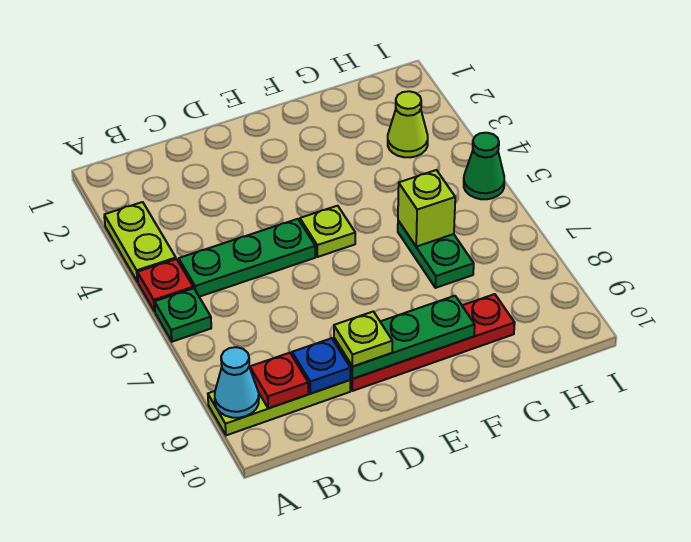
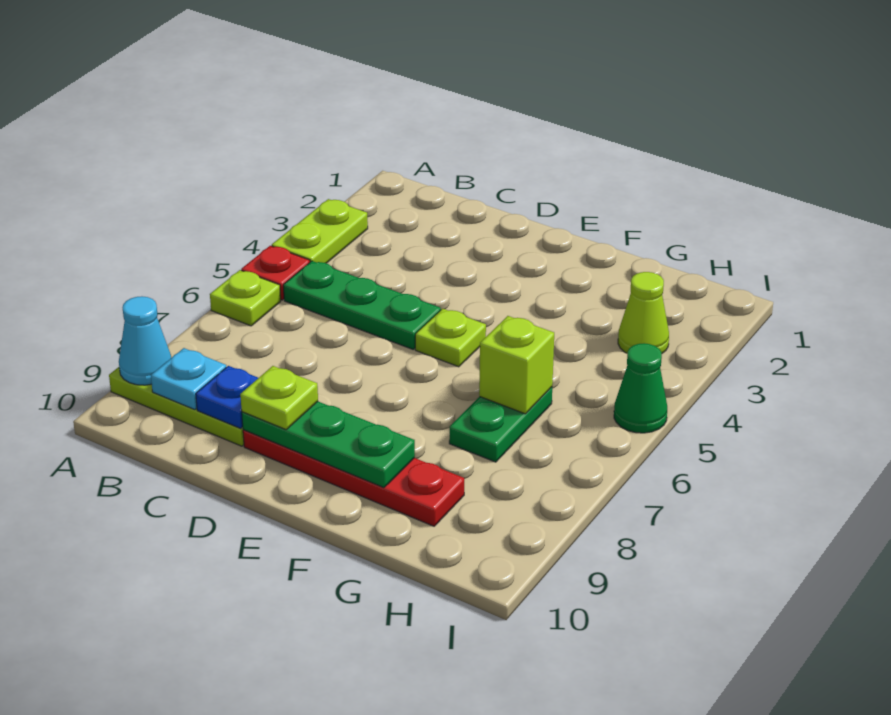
green 1x1 plate [155,288,211,342] -> lime 1x1 plate [210,270,281,326]
red 1x1 plate [250,353,308,408] -> cyan 1x1 plate [151,348,226,410]

